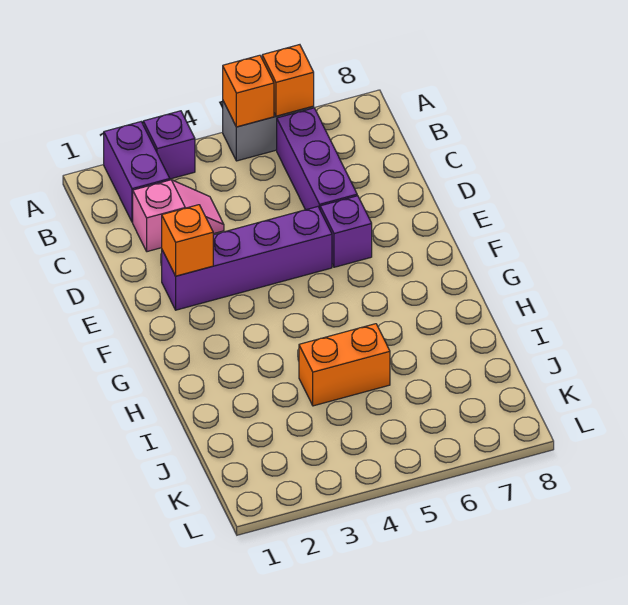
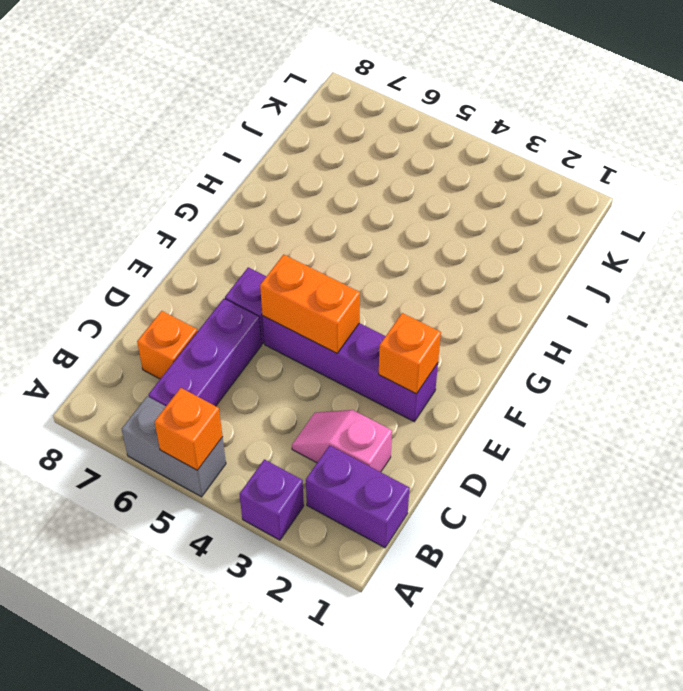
purple 1x2 brick [104,122,170,222] -> purple 1x2 brick turned to [306,445,410,548]
orange 1x1 brick [262,45,314,116] -> orange 1x1 brick moved to [137,311,197,379]
orange 1x2 brick [299,324,390,406] -> orange 1x2 brick moved to [260,255,360,353]

